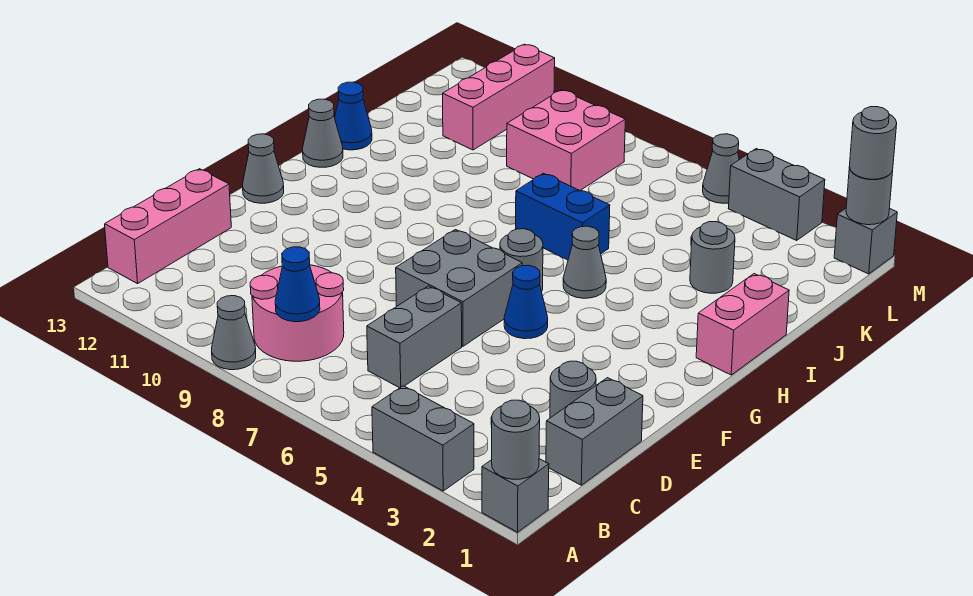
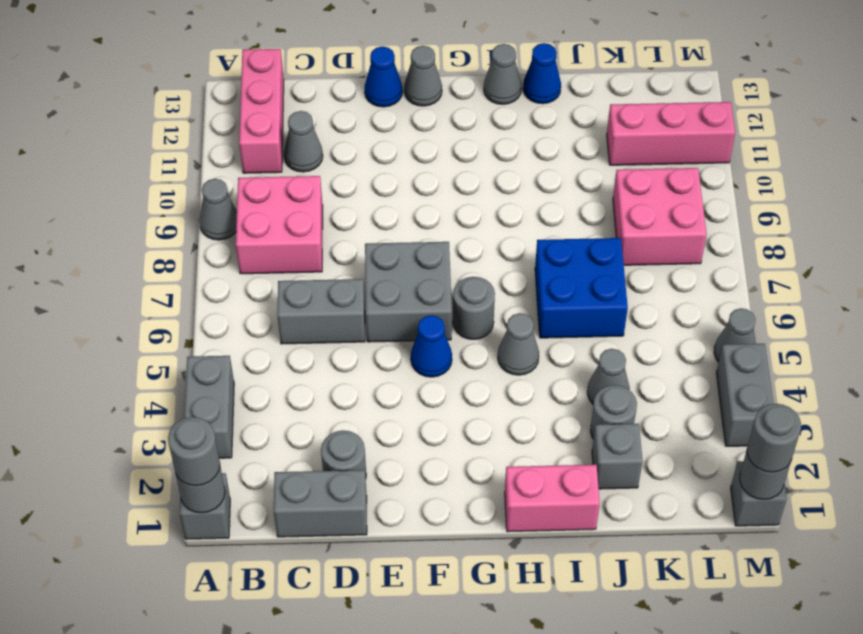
none -> grey 1x1 round brick [168,417,220,486]
pink 2x2 round brick [250,265,344,361] -> pink 2x2 brick [236,176,323,274]
blue 1x1 cone [275,247,320,322] -> blue 1x1 cone moved to [365,47,402,107]
pink 1x3 brick [105,169,231,284] -> pink 1x3 brick turned to [239,49,284,173]
none -> grey 1x1 cone [284,111,323,172]
blue 1x2 brick [516,173,610,260] -> blue 2x2 brick [535,238,628,338]
none -> grey 1x1 brick [592,424,643,489]
none -> grey 1x1 cone [587,349,630,405]

